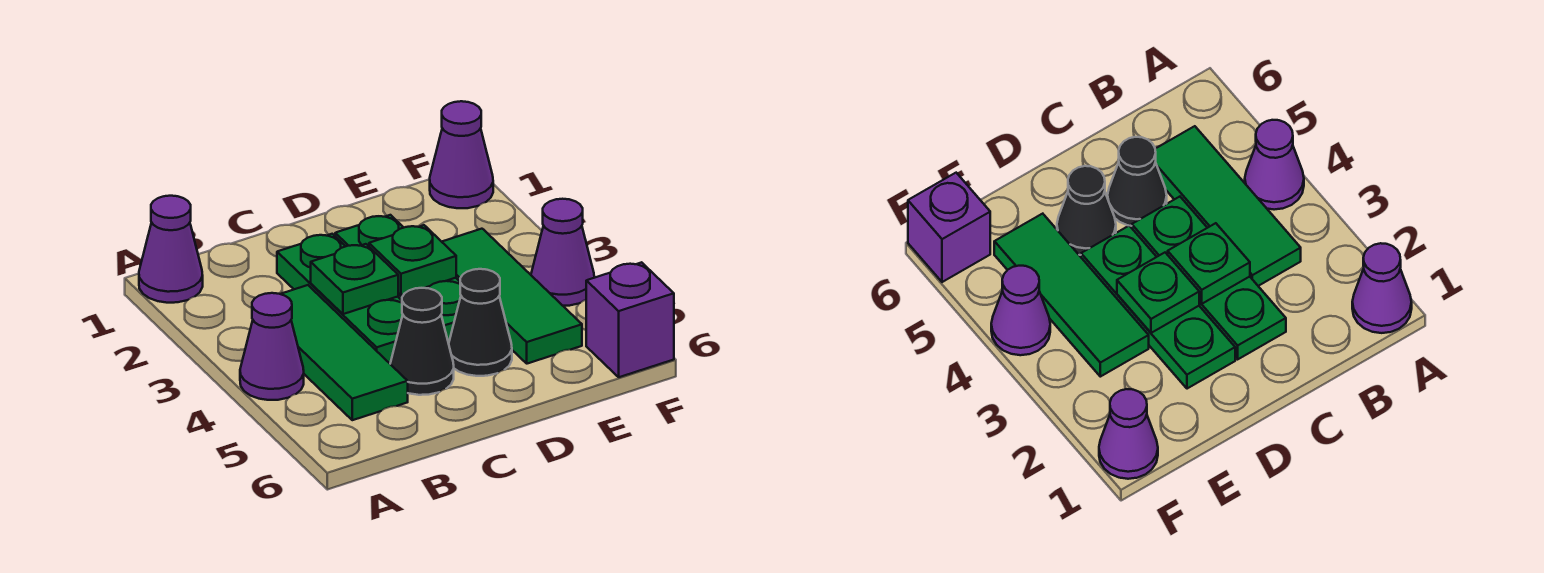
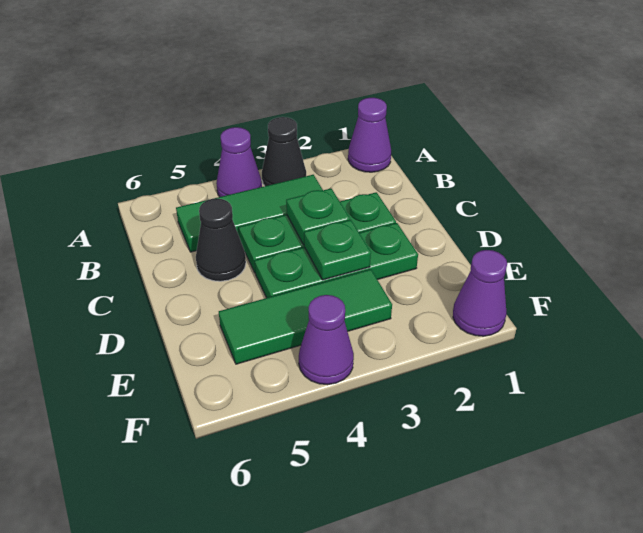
black 1x1 cone [449,269,512,376] -> black 1x1 cone moved to [262,117,306,186]
purple 1x1 brick [586,262,674,377] -> none

